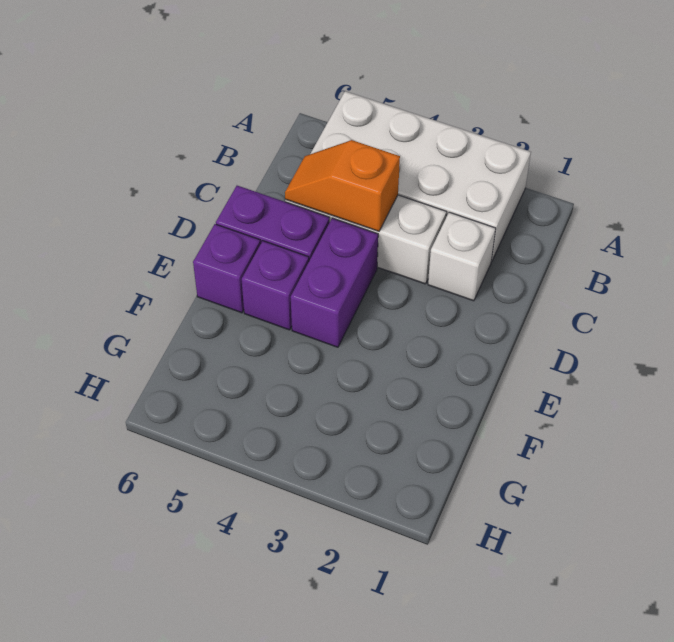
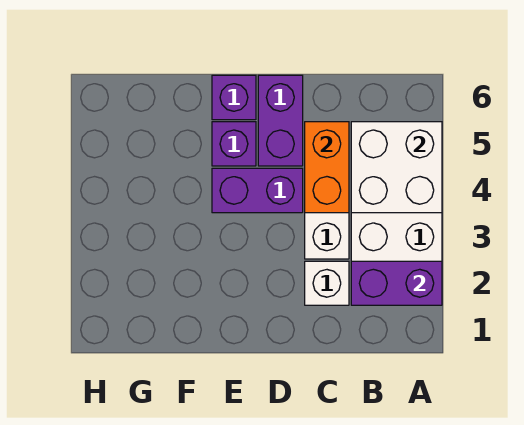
none -> purple 1x2 brick [351,261,442,305]
none -> white 2x2 brick [351,122,442,213]
orange 1x2 slope [285,140,400,231] -> orange 1x2 brick [305,122,349,213]

